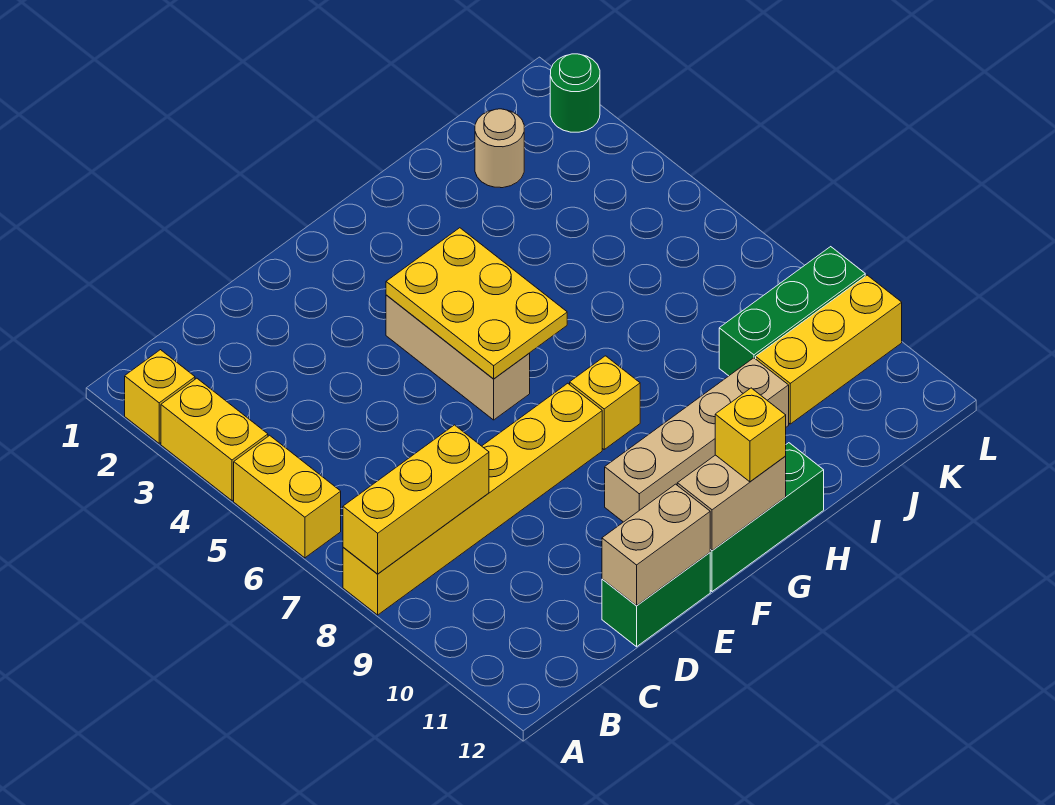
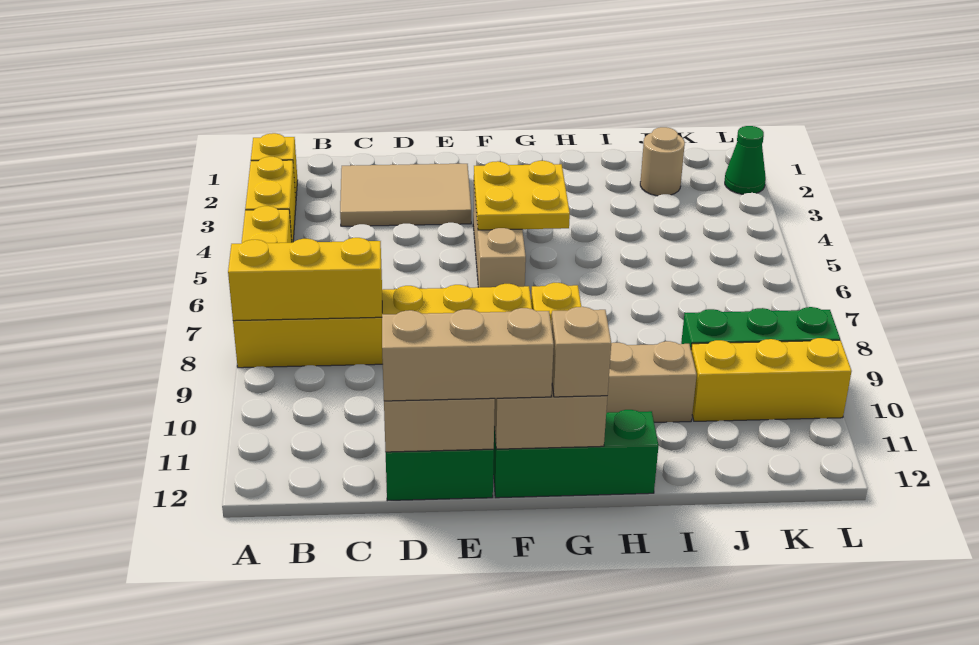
none -> tan 2x3 tile [340,164,471,226]
none -> tan 1x3 brick [382,308,554,401]
yellow 2x3 plate [386,228,567,379] -> yellow 2x2 plate [474,161,570,230]
yellow 1x1 brick [715,388,786,482] -> tan 1x1 brick [551,307,611,397]
green 1x1 round brick [550,54,600,132] -> green 1x1 cone [725,126,766,194]

